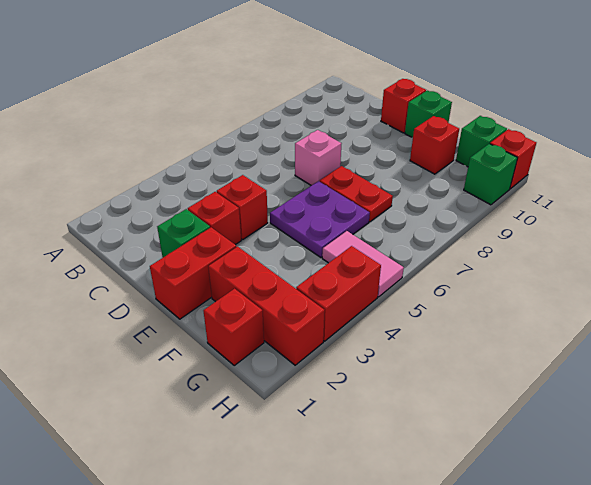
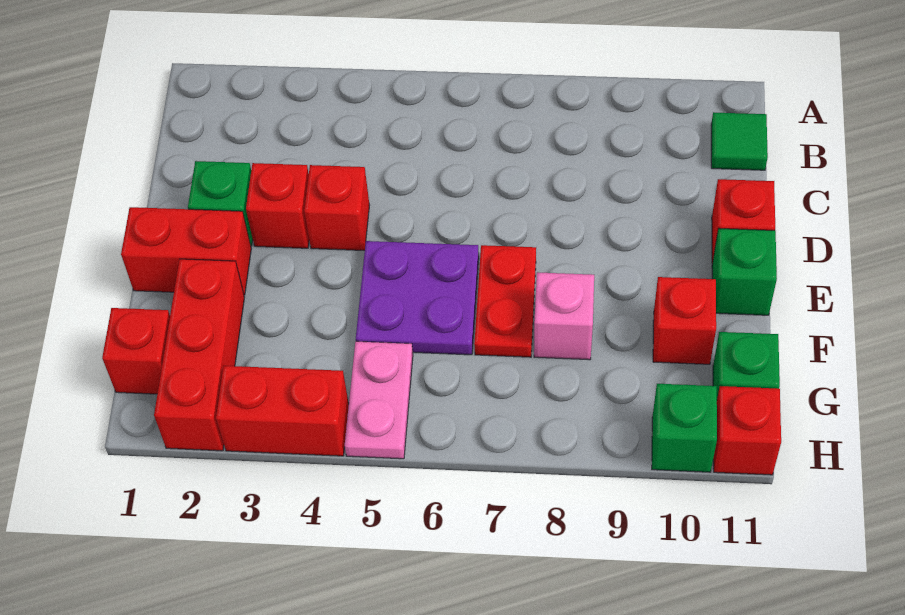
none -> green 1x1 tile [711,112,768,170]
pink 1x1 brick [295,130,342,186] -> pink 1x1 brick moved to [534,272,594,360]
pink 1x2 tile [322,231,404,297] -> pink 1x2 plate [345,341,413,459]

